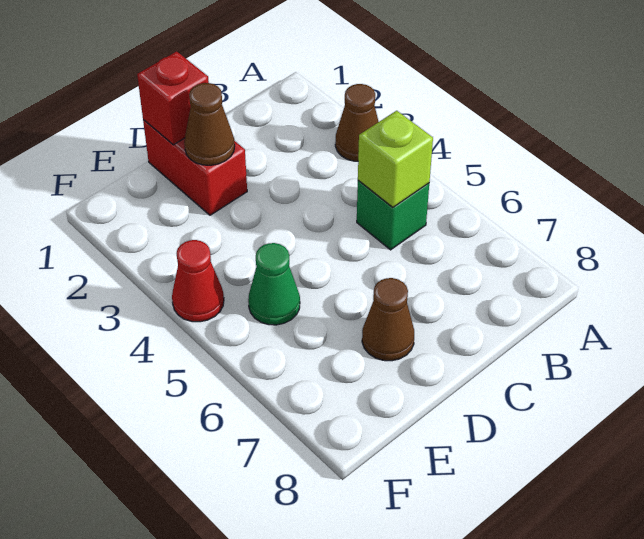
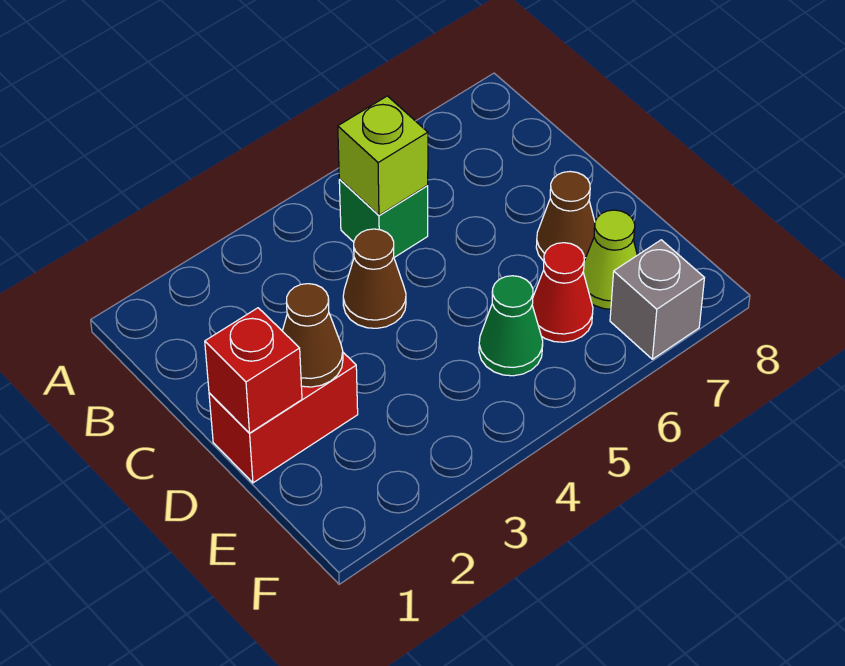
brown 1x1 cone [335,84,379,161] -> brown 1x1 cone moved to [343,229,406,328]
none -> lime 1x1 cone [583,210,637,309]
red 1x1 cone [172,240,224,322] -> red 1x1 cone moved to [532,243,593,342]
none -> grey 1x1 brick [610,240,704,359]

